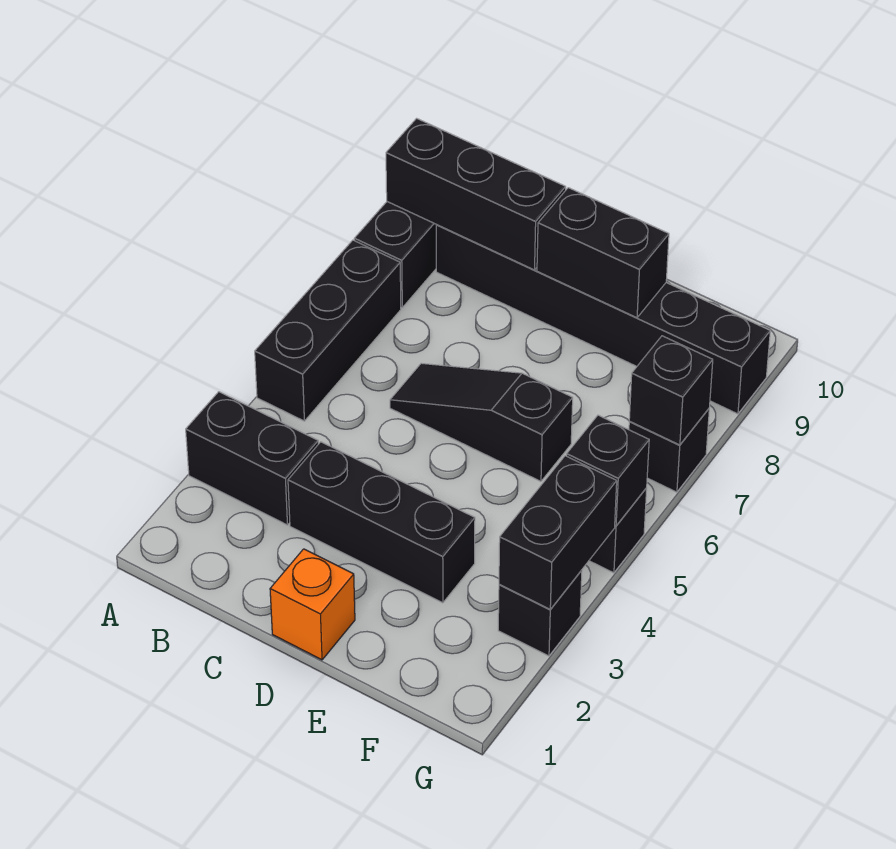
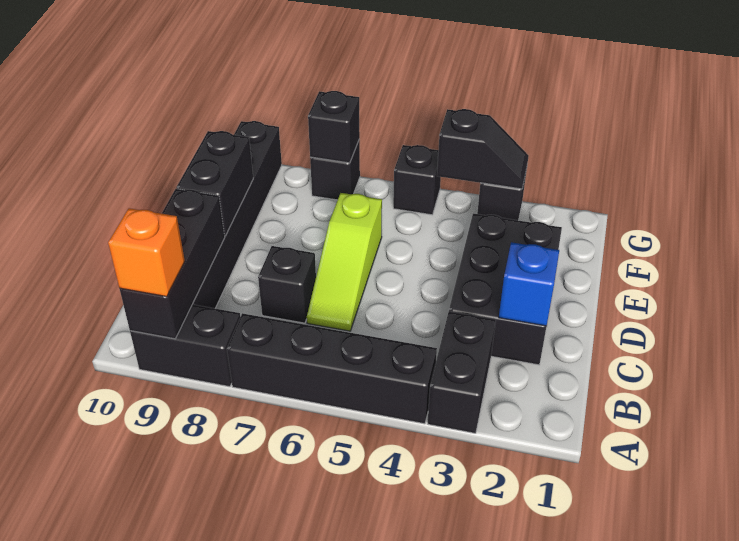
black 1x3 brick [255,240,401,421] -> black 1x4 brick [227,313,437,424]
none -> blue 1x1 brick [499,242,559,326]
black 1x3 brick [288,442,475,603] -> black 2x3 brick [449,213,562,365]
black 1x3 slope [390,363,573,481] -> lime 1x3 slope [307,193,382,331]
orange 1x1 brick [270,549,355,660] -> orange 1x1 brick moved to [108,208,185,297]
black 1x2 brick [499,456,617,609] -> black 1x2 slope [437,109,529,189]
black 1x1 brick [567,415,649,526] -> black 1x1 brick moved to [258,246,316,323]

